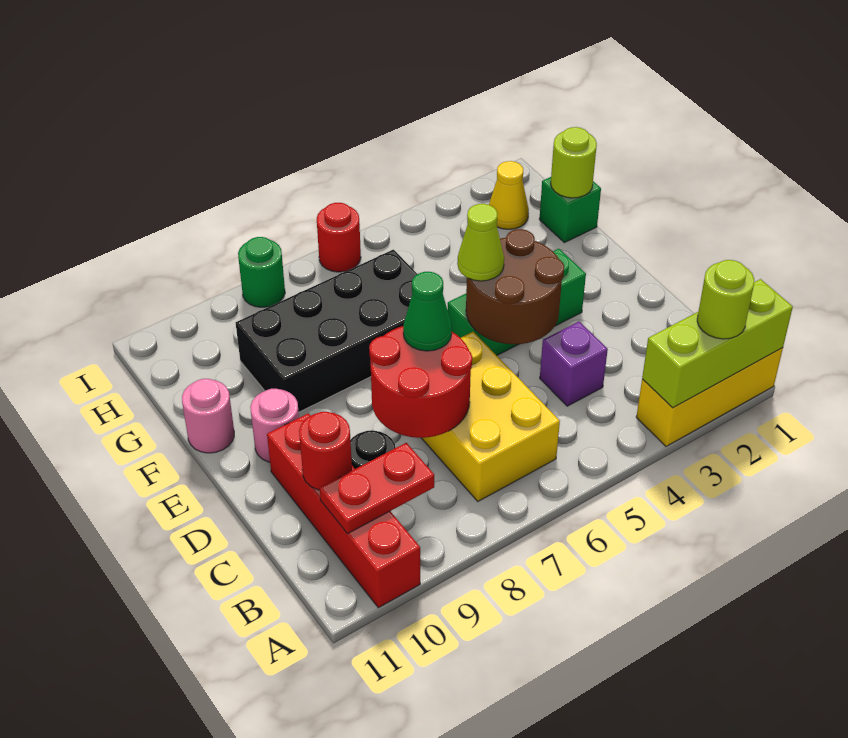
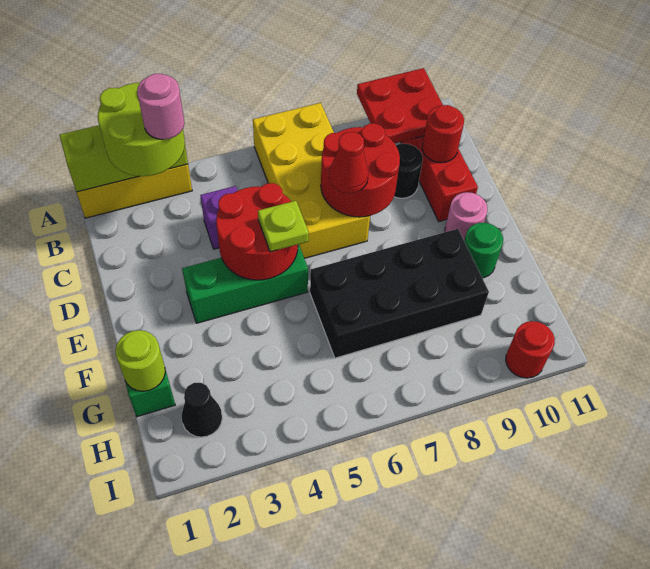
lime 1x1 round brick [697,260,754,339] -> lime 2x2 round brick [98,83,185,176]
yellow 2x3 brick [422,332,560,501] -> yellow 2x4 brick [253,103,370,258]
red 1x2 plate [320,443,434,534] -> red 2x2 plate [357,68,443,143]
brown 2x2 round brick [466,229,564,344] -> red 2x2 round brick [216,183,298,280]
green 1x1 cone [403,272,452,351] -> red 1x1 cone [329,132,368,193]
lime 1x1 cone [457,204,504,281] -> lime 1x1 plate [258,201,309,252]
pink 1x1 round brick [182,379,234,453] -> pink 1x1 round brick moved to [137,74,184,139]
yellow 1x1 cone [489,161,529,229] -> black 1x1 cone [181,383,222,437]
red 1x1 round brick [317,203,361,272] -> red 1x1 round brick moved to [506,321,555,378]
green 1x1 round brick [238,237,285,307] -> green 1x1 round brick moved to [464,223,503,278]

